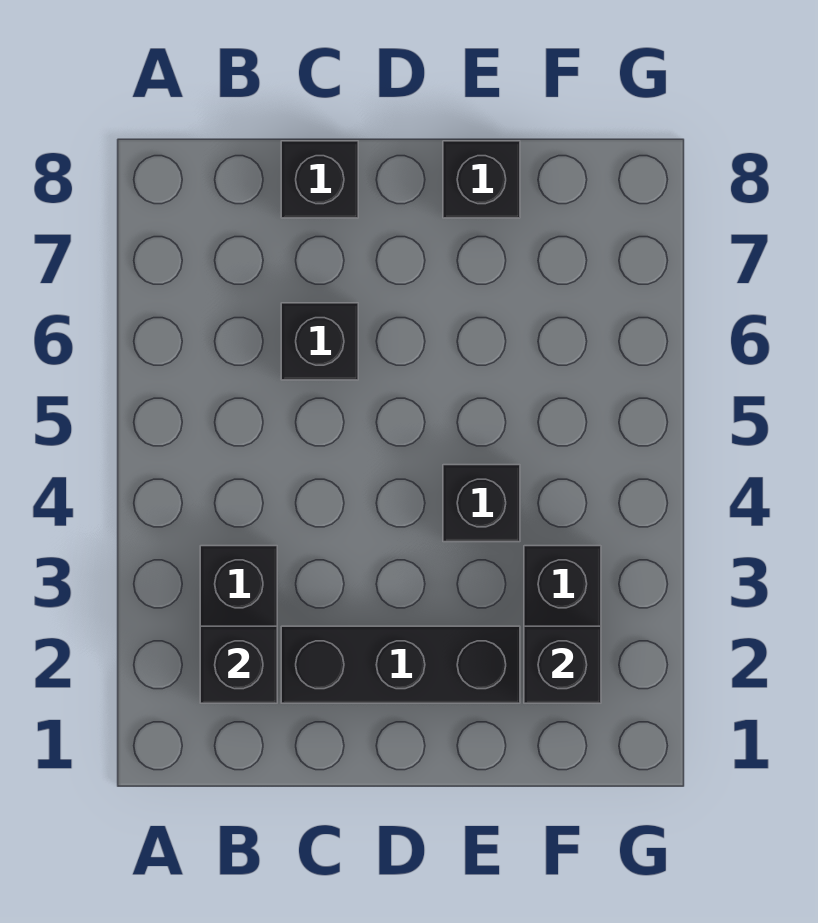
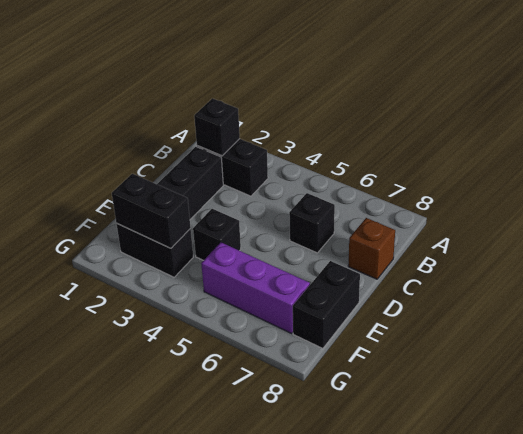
black 1x1 brick [281,141,358,218] -> brown 1x1 brick [348,218,395,279]
black 1x1 brick [443,141,520,218] -> black 1x2 brick [293,261,360,348]
black 1x1 brick [524,626,601,703] -> black 1x2 brick [112,174,191,248]
none -> purple 1x3 brick [201,242,310,333]

